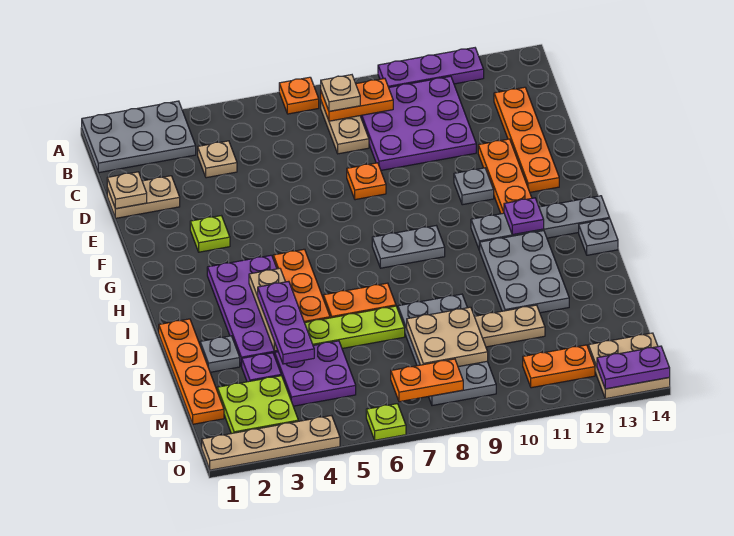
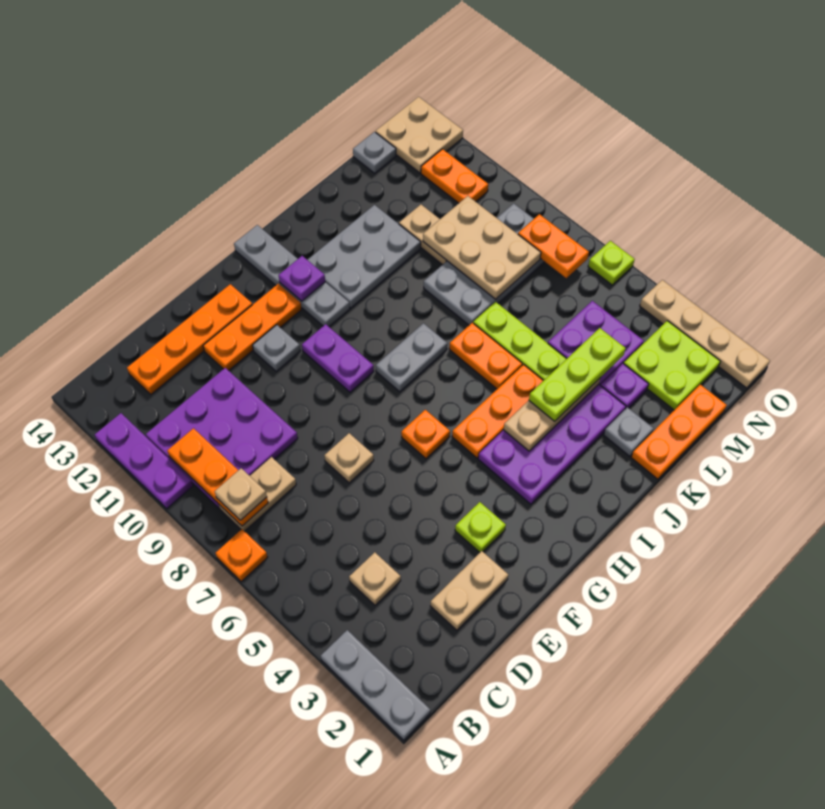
grey 2x3 plate [82,101,196,173] -> grey 1x3 plate [321,630,430,740]
orange 1x2 plate [321,78,393,121] -> orange 1x3 plate [167,428,268,526]
tan 1x2 plate [107,176,180,218] -> tan 1x2 plate turned to [431,551,508,630]
tan 1x1 plate [107,172,147,209] -> tan 1x1 plate moved to [324,433,374,483]
orange 1x1 plate [347,163,386,200] -> orange 1x1 plate moved to [401,410,450,459]
grey 1x2 plate [372,226,445,268] -> grey 1x2 plate turned to [376,323,447,392]
grey 1x1 plate [579,219,618,255] -> grey 1x1 plate moved to [353,132,396,173]
orange 1x4 plate [159,319,224,424] -> orange 1x3 plate [631,385,727,479]
purple 1x3 plate [258,281,314,364] -> lime 1x3 plate [529,328,626,421]
tan 2x2 plate [407,307,488,367] -> tan 2x3 plate [423,196,541,299]
purple 1x2 plate [597,346,670,389] -> purple 1x2 plate moved to [302,324,374,392]

